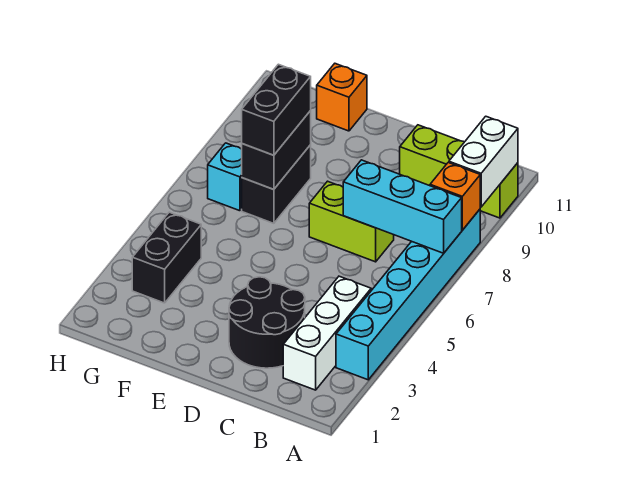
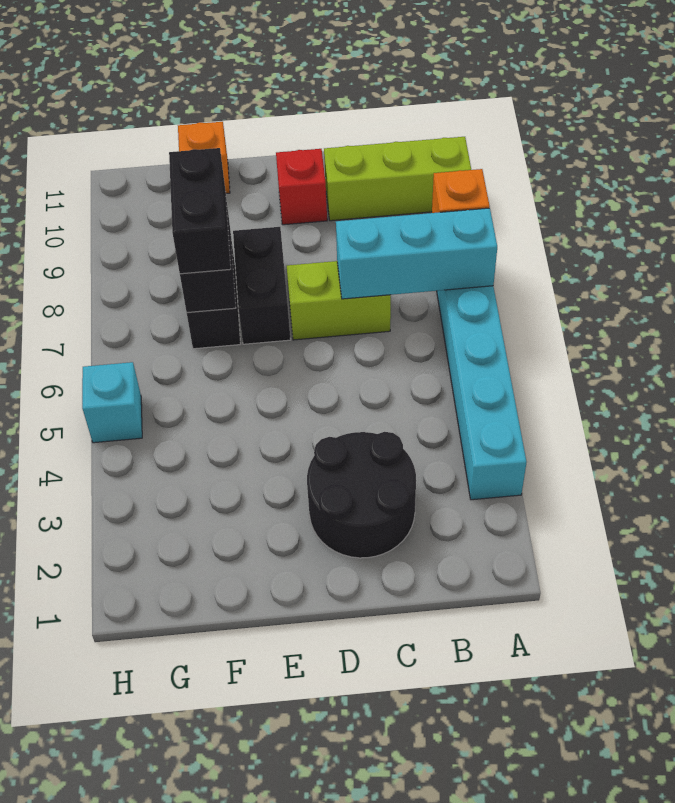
white 1x2 brick [449,116,518,207] -> none
white 1x3 brick [283,276,371,390] -> none
none -> red 1x1 brick [276,149,327,225]
black 1x2 brick [132,212,201,303] -> black 1x2 brick moved to [233,227,291,344]
cyan 1x1 brick [208,143,242,211] -> cyan 1x1 brick moved to [82,362,142,443]

